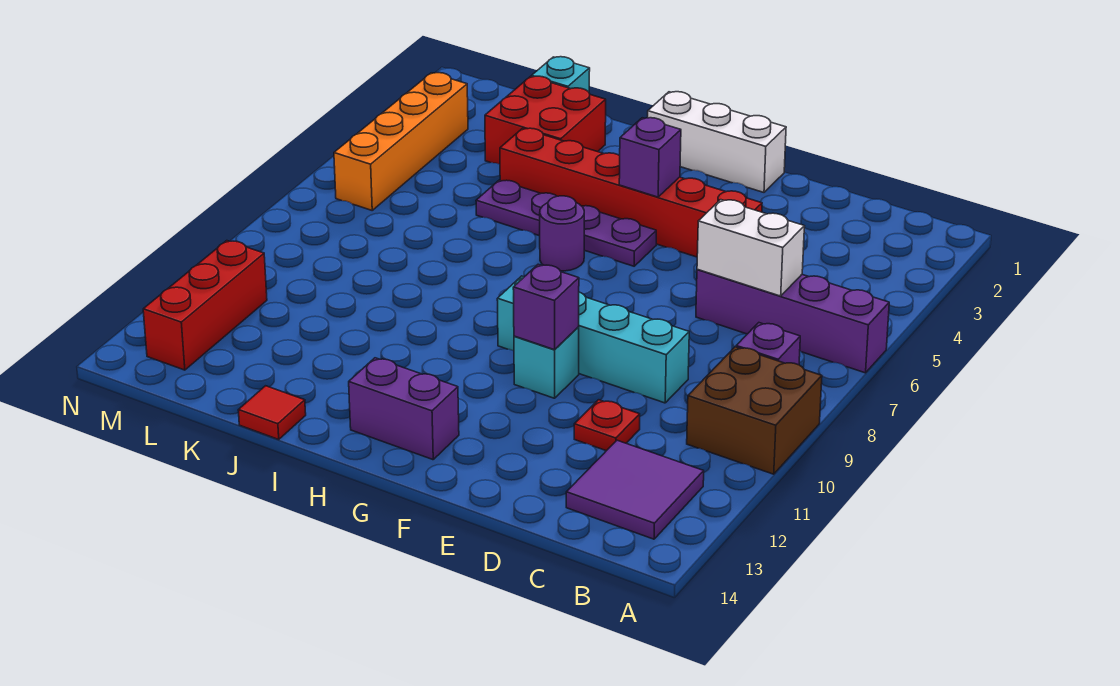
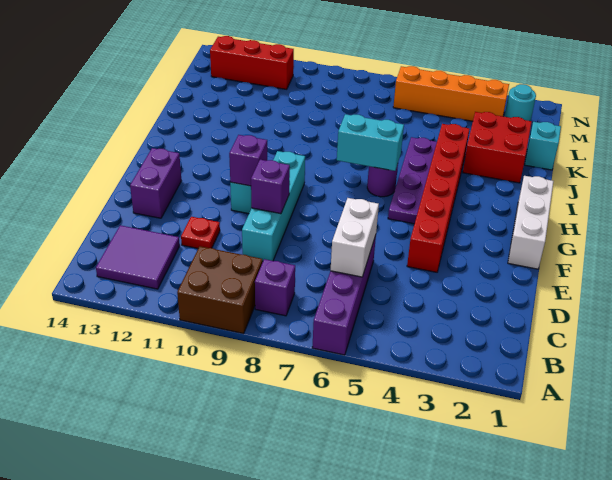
purple 1x1 brick [619,118,681,197] -> purple 1x1 brick moved to [251,160,290,214]
purple 1x2 brick [349,358,459,460] -> purple 1x2 brick moved to [130,148,181,218]
none -> cyan 1x2 brick [337,114,404,171]
red 1x1 tile [238,386,306,439] -> none
none -> cyan 1x1 round brick [504,84,536,121]

